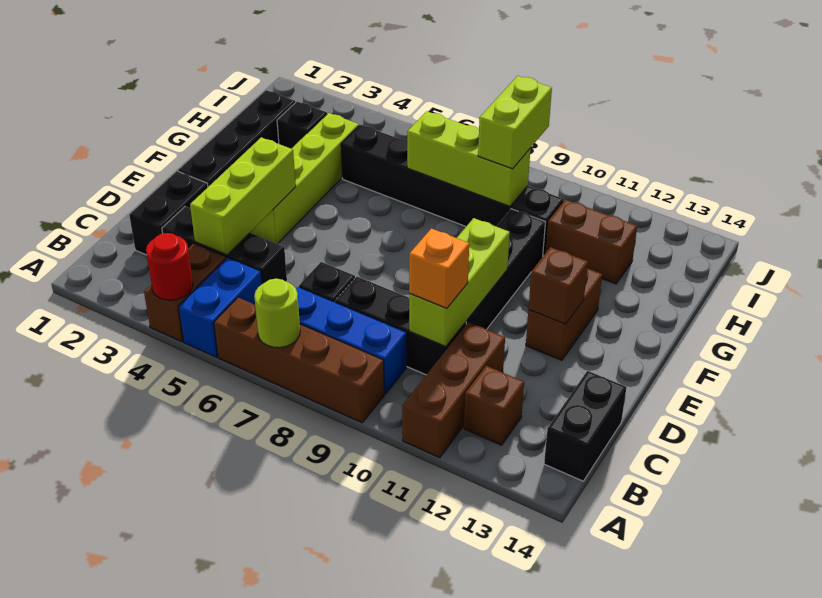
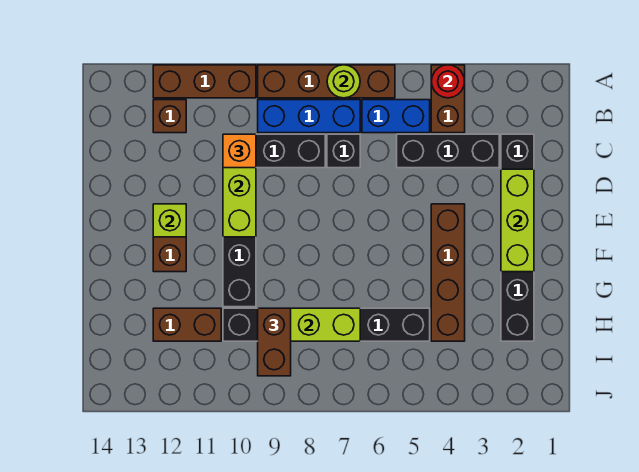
blue 1x2 brick [179,258,262,357] -> blue 1x2 brick turned to [362,100,430,133]
brown 1x3 brick [402,322,505,458] -> brown 1x3 brick turned to [153,65,256,98]
black 1x2 brick [544,371,627,481] -> none
lime 1x3 brick [190,137,296,255] -> lime 1x3 brick moved to [501,169,534,272]
lime 1x4 brick [250,113,359,244] -> brown 1x4 brick [431,204,465,341]
brown 1x1 brick [528,247,588,324] -> lime 1x1 brick [153,204,186,237]
black 1x1 brick [277,102,327,149] -> none
lime 1x2 brick [478,76,552,169] -> brown 1x2 brick [258,308,291,376]

